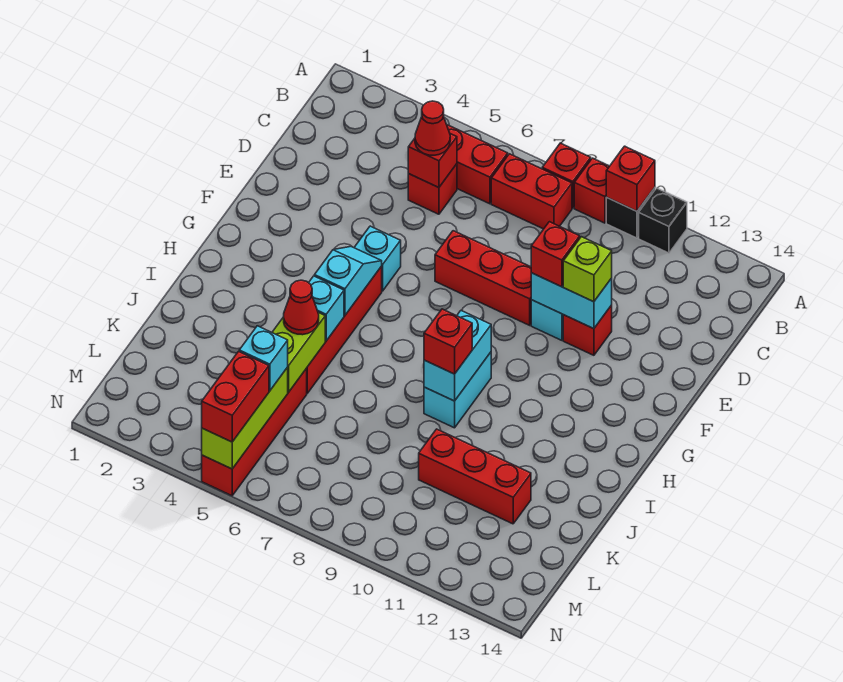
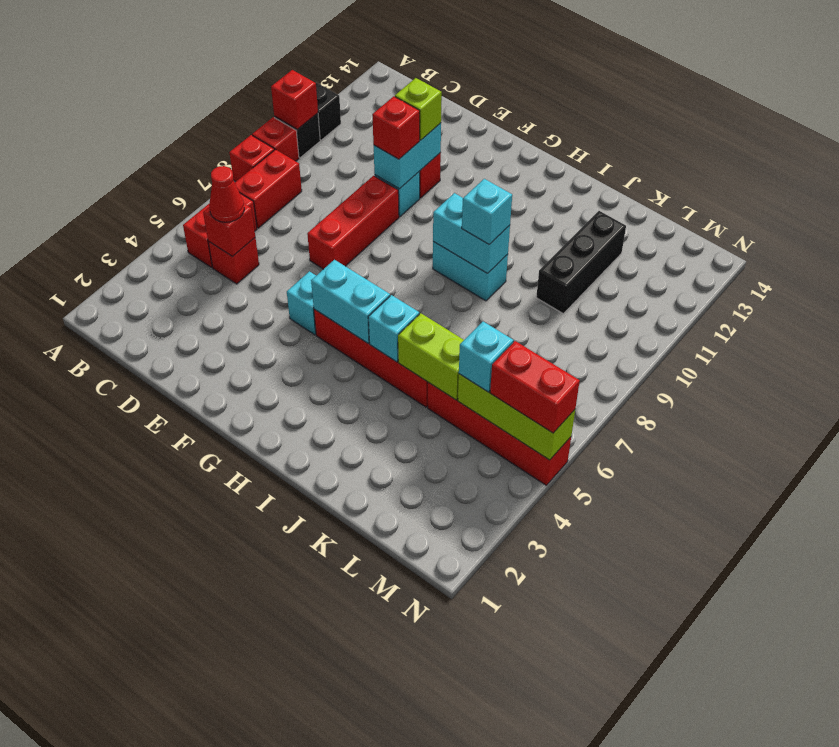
cyan 1x2 slope [314,246,382,315] -> cyan 1x2 brick [311,260,390,343]
red 1x1 brick [424,309,472,374] -> cyan 1x1 brick [462,179,512,244]
red 1x1 cone [284,280,319,335] -> none
red 1x3 brick [419,429,531,524] -> black 1x3 brick [536,211,626,314]

